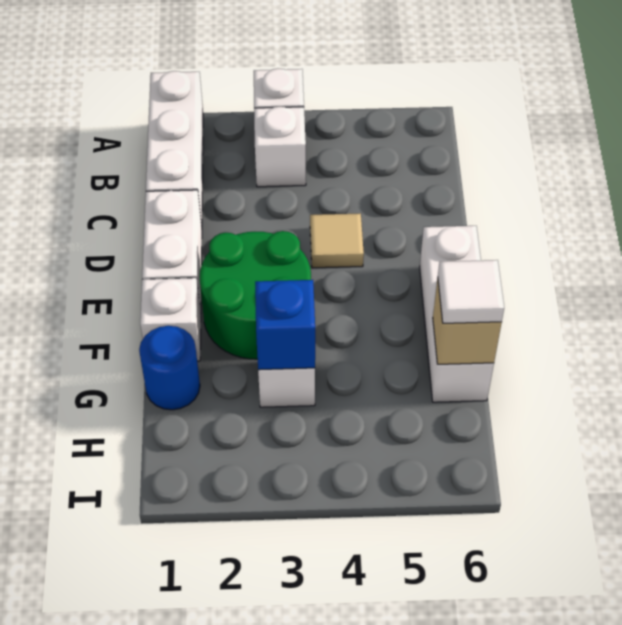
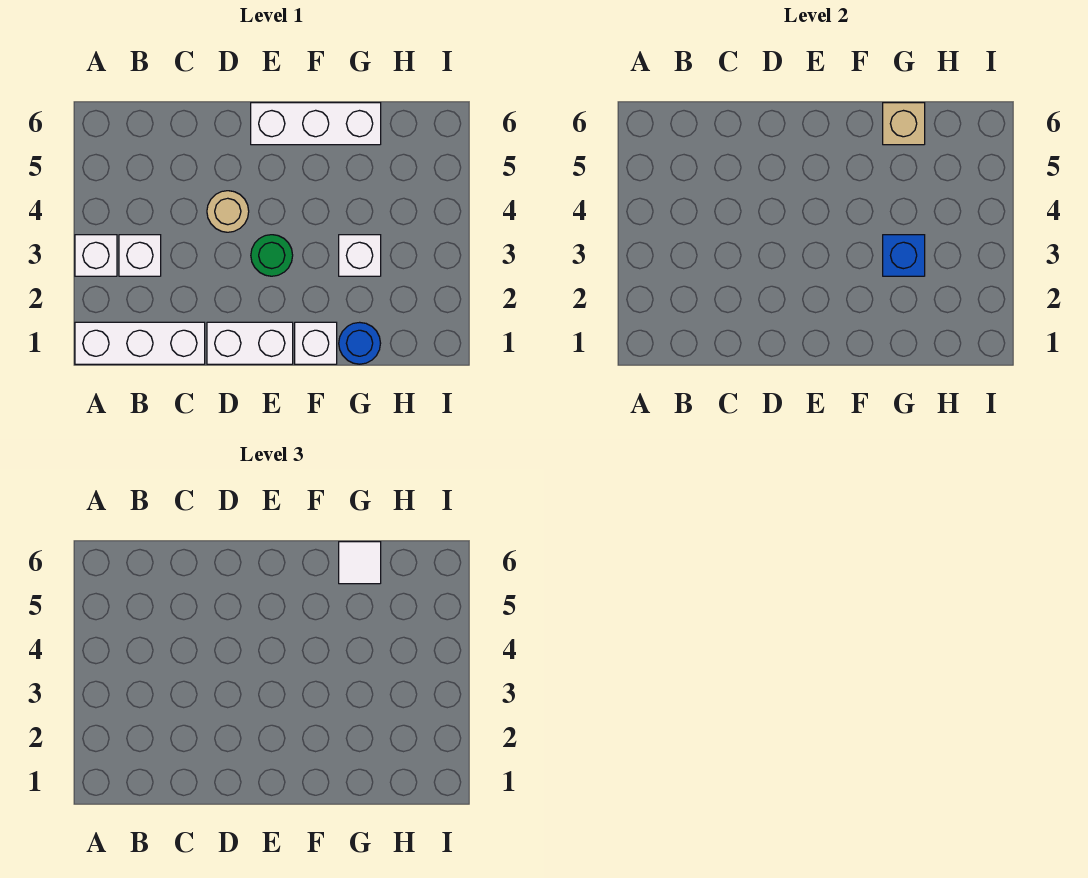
tan 1x1 tile [310,213,364,268] -> tan 1x1 round brick [207,191,249,232]
green 2x2 round brick [199,231,311,359] -> green 1x1 round brick [251,235,293,276]

